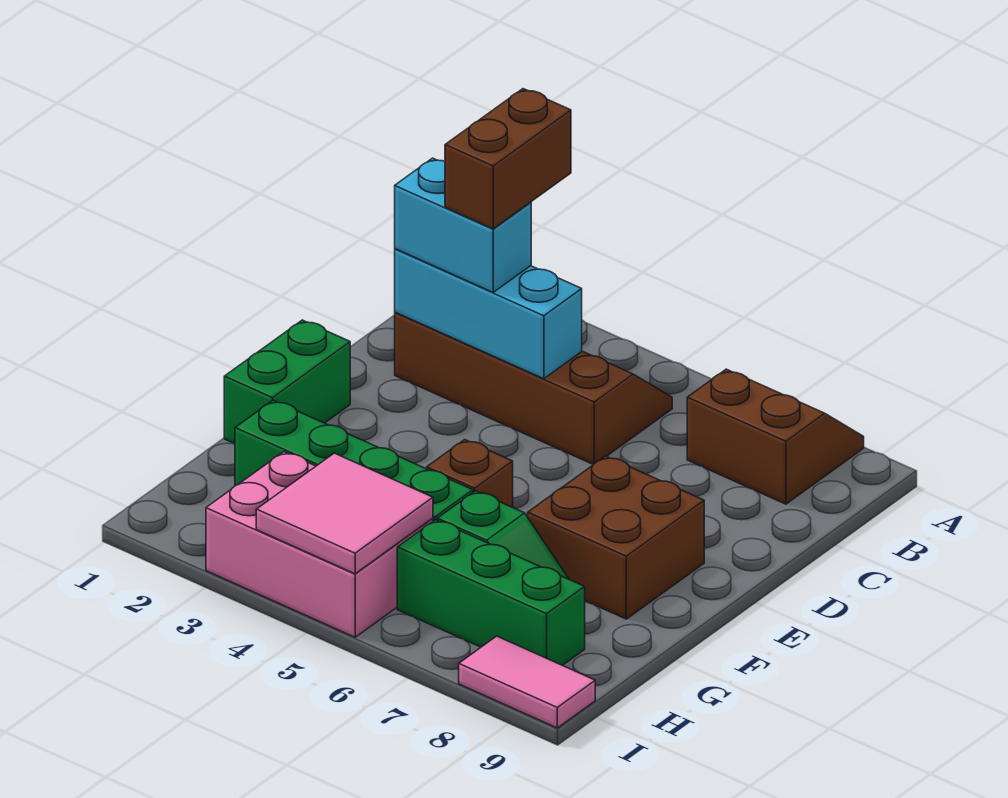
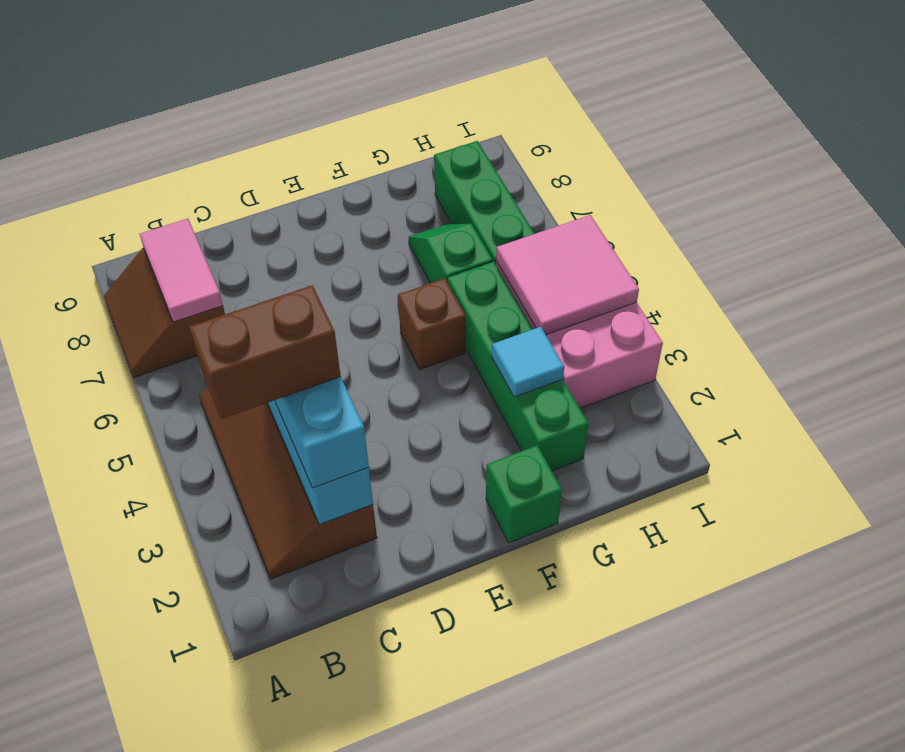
green 1x2 brick [224,320,350,444] -> green 1x1 brick [486,445,562,543]
brown 2x2 brick [528,456,704,619] -> none
none -> cyan 1x1 tile [492,327,564,397]
pink 1x2 tile [459,636,595,728] -> pink 1x2 tile moved to [140,219,223,322]

